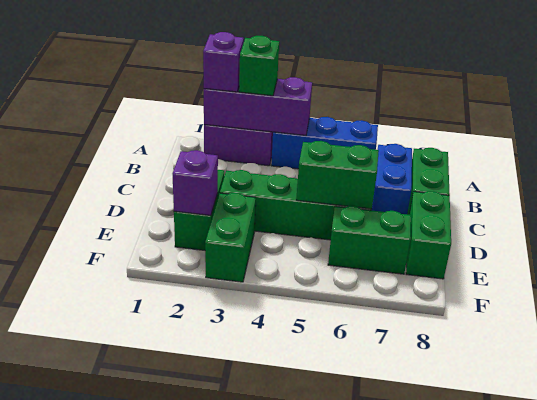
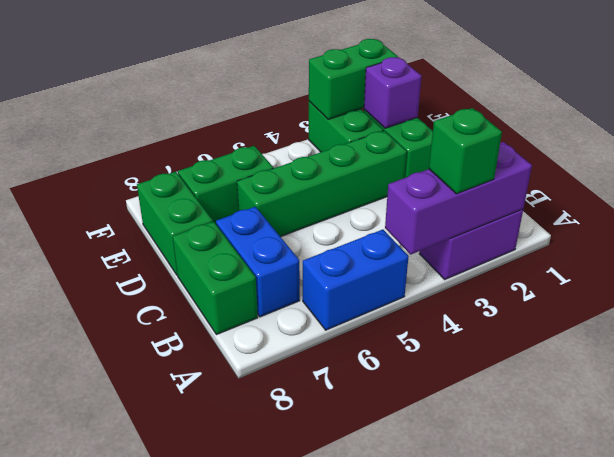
purple 1x1 brick [203,32,244,92] -> none
blue 1x3 brick [271,117,378,169] -> blue 1x2 brick [303,229,409,330]
green 1x2 brick [296,141,379,209] -> green 1x2 brick moved to [309,39,398,119]

